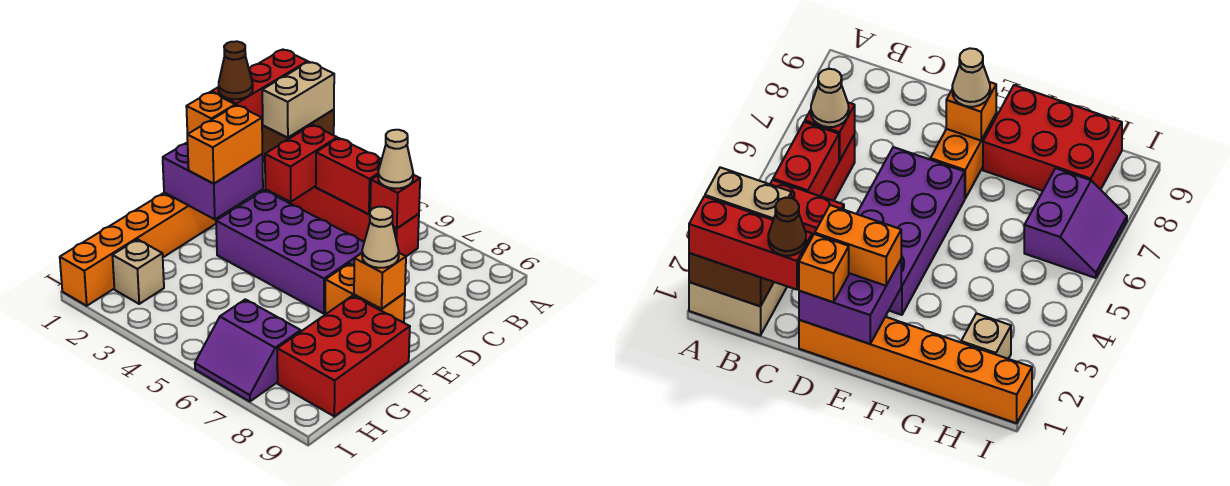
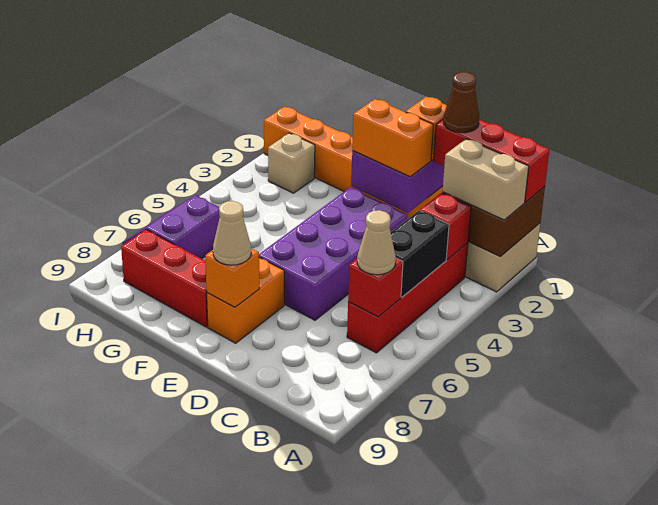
red 1x2 brick [265,125,337,202] -> red 1x1 brick [420,193,471,260]
red 1x2 brick [316,138,382,214] -> black 1x2 brick [391,210,449,297]
red 2x3 brick [277,296,410,416] -> red 1x3 brick [121,230,208,327]

